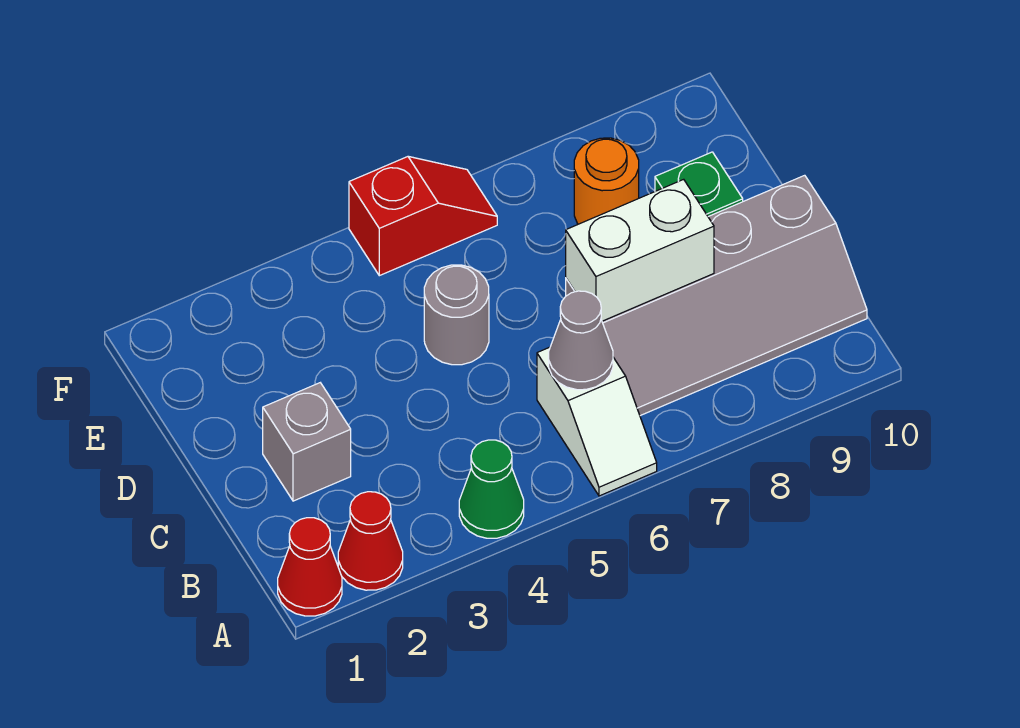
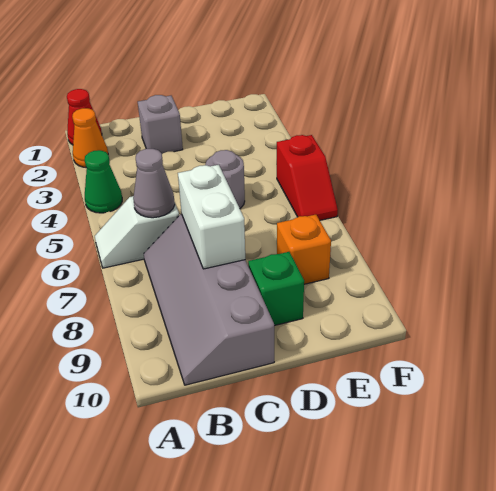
red 1x1 cone [338,492,403,590] -> orange 1x1 cone [72,108,108,167]
orange 1x1 round brick [574,138,639,224] -> orange 1x1 brick [277,215,331,284]

